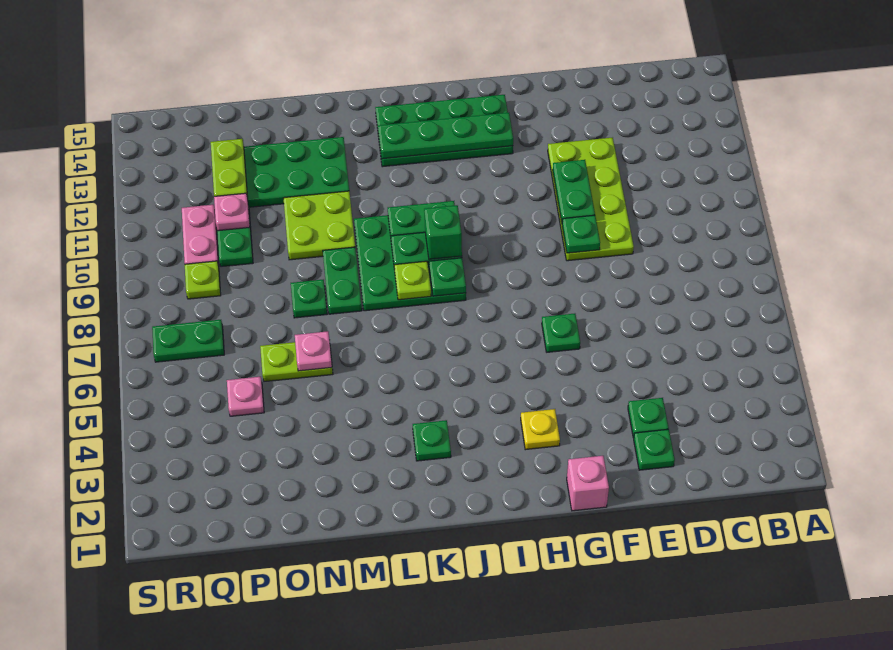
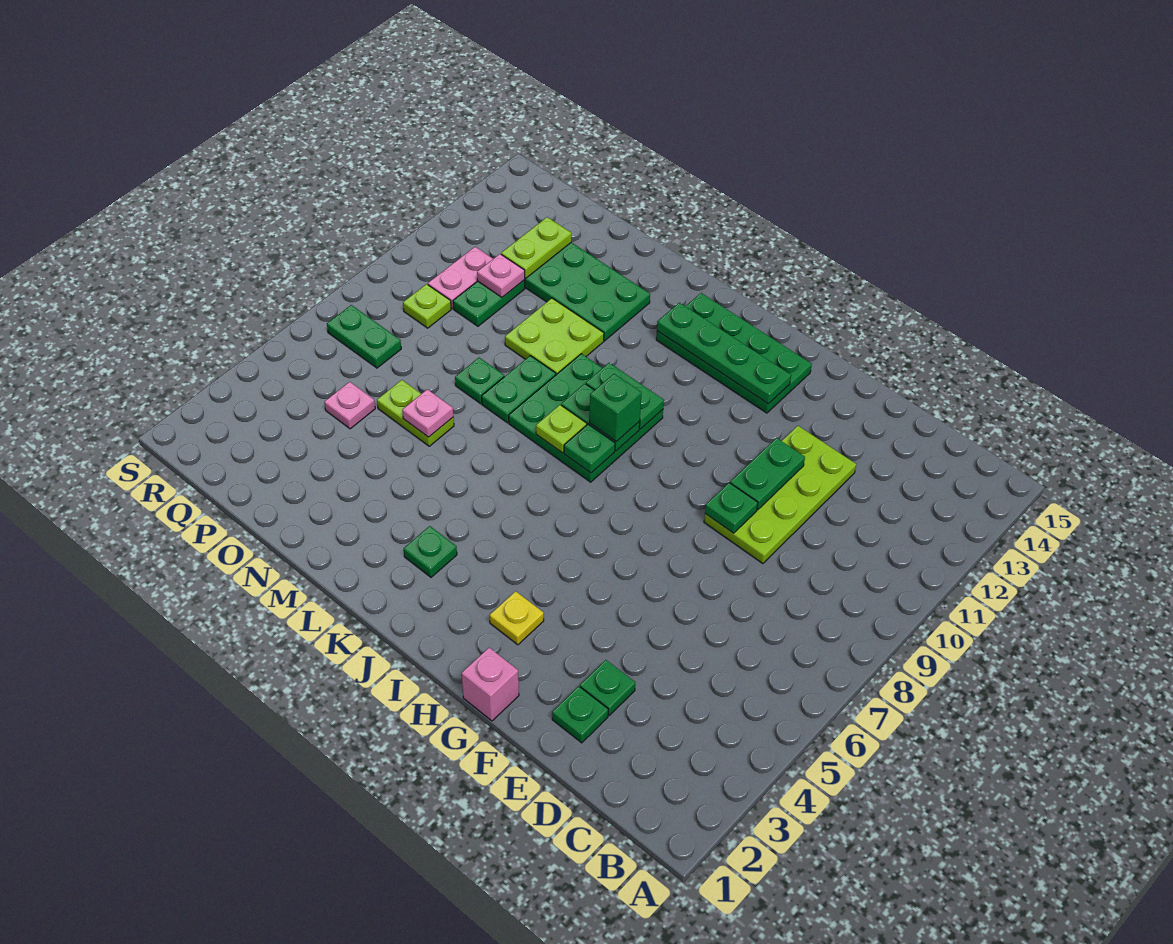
green 1x1 plate [542,314,580,352] -> none

